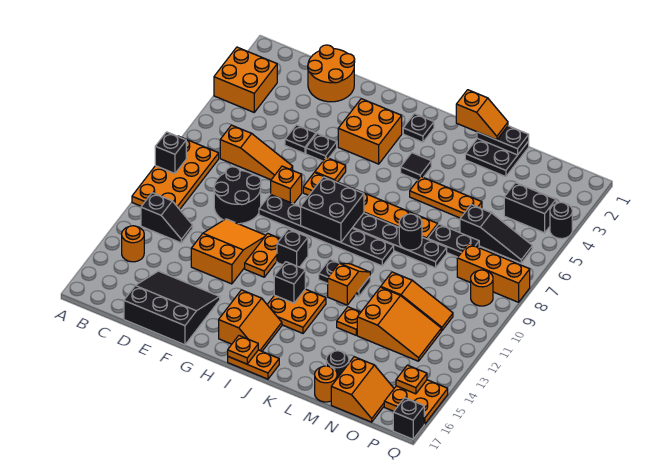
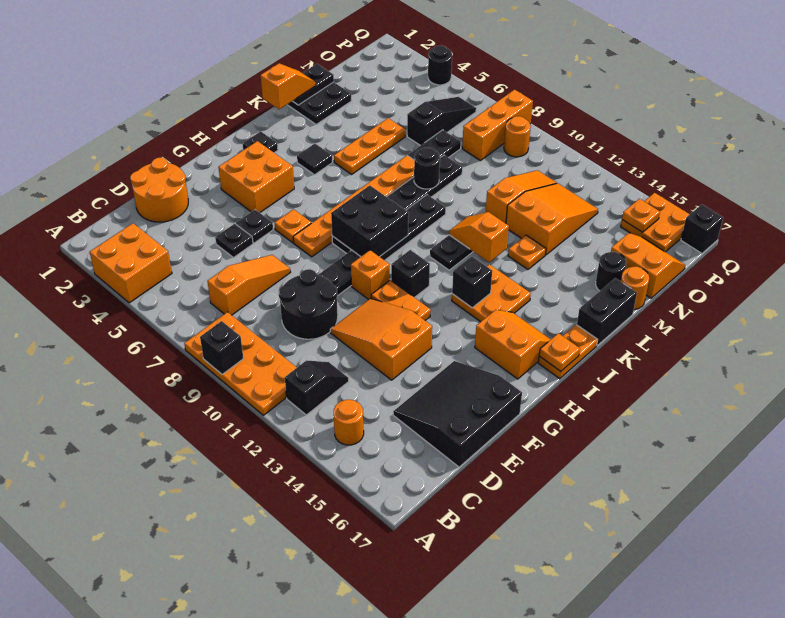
orange 1x1 brick [271,166,302,204] -> orange 1x1 brick moved to [351,250,389,300]
black 1x2 brick [504,183,556,233] -> black 1x2 brick moved to [577,278,637,345]

